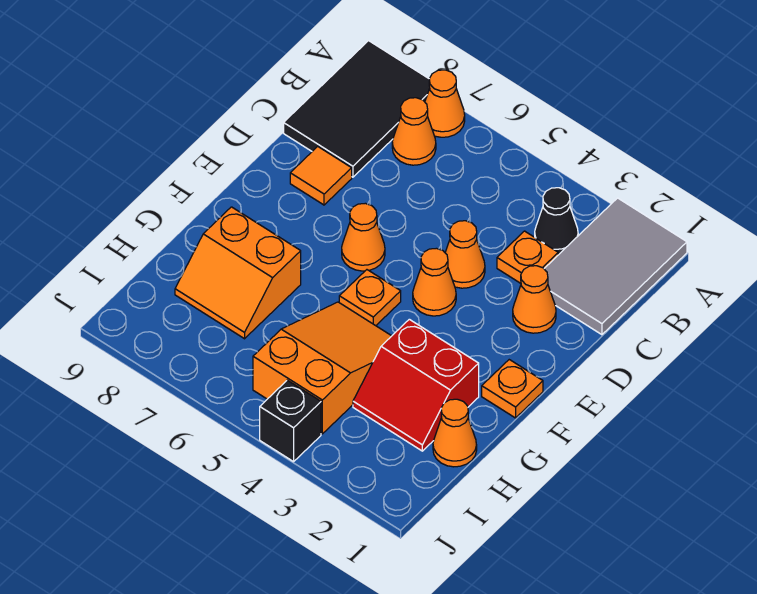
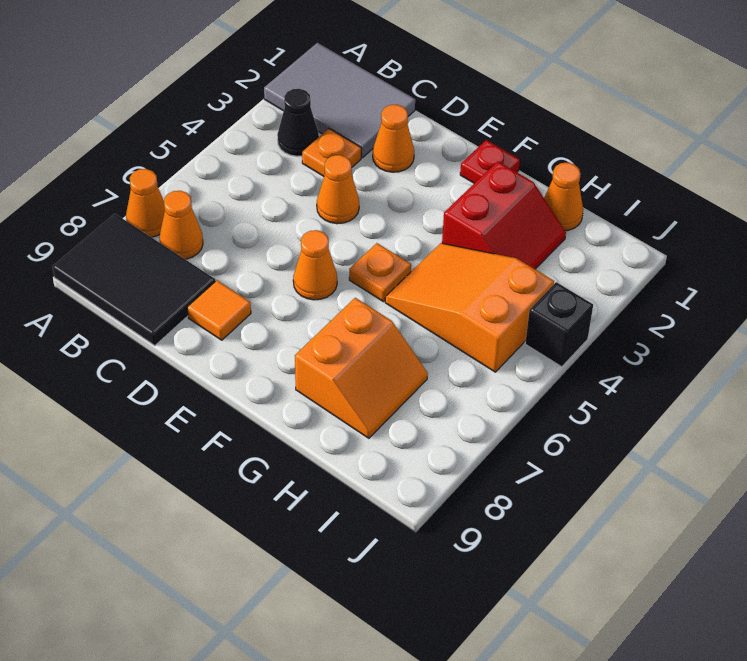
orange 1x1 cone [413,248,456,316] -> none
orange 1x1 plate [482,360,543,418] -> red 1x1 plate [460,140,520,183]

